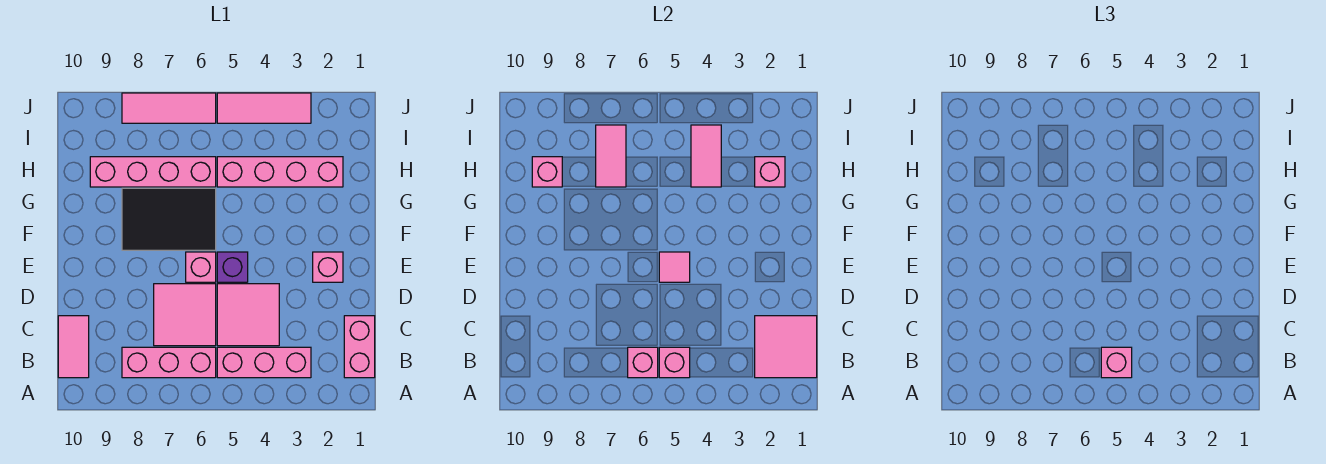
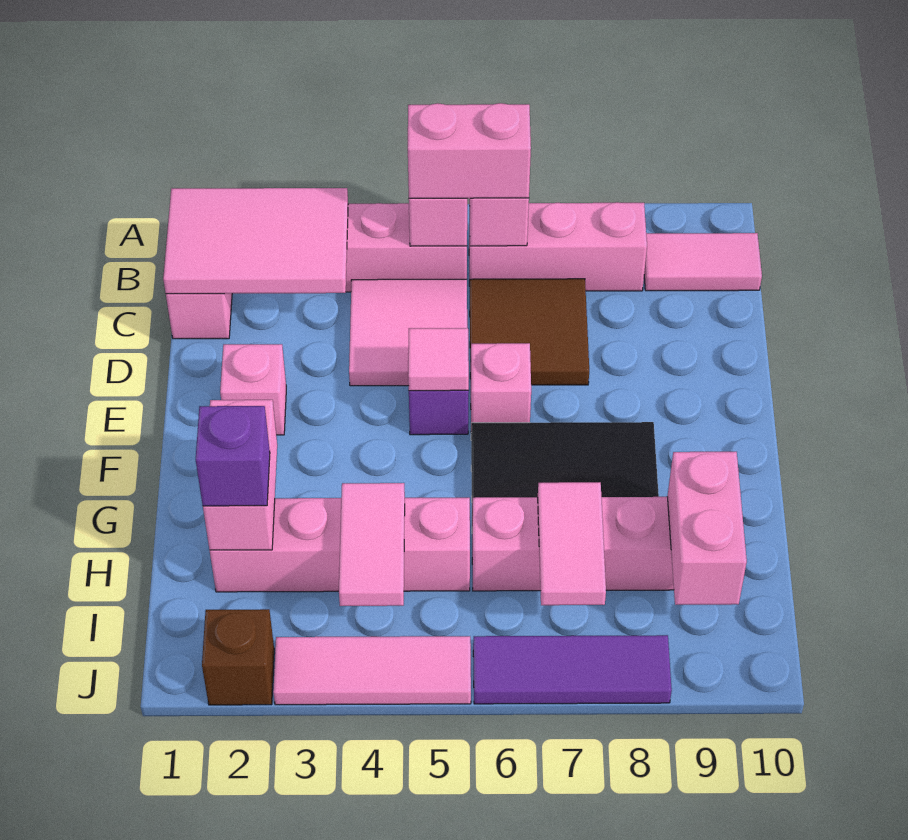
pink 2x2 tile [755,316,817,378] -> pink 2x3 tile [163,188,348,294]
pink 1x1 brick [1101,347,1132,378] -> pink 1x2 brick [408,103,531,199]
pink 1x2 tile [58,316,89,378] -> pink 1x2 tile turned to [644,233,762,291]
pink 2x2 tile [154,284,216,346] -> brown 2x2 tile [470,279,589,385]
pink 1x1 brick [755,157,785,187] -> pink 1x2 brick [203,400,277,550]
none -> purple 1x1 brick [196,406,270,506]
pink 1x1 brick [532,157,562,187] -> pink 1x2 brick [667,451,747,605]
none -> brown 1x1 brick [202,609,274,705]
pink 1x3 tile [122,93,216,123] -> purple 1x3 tile [473,635,672,704]

